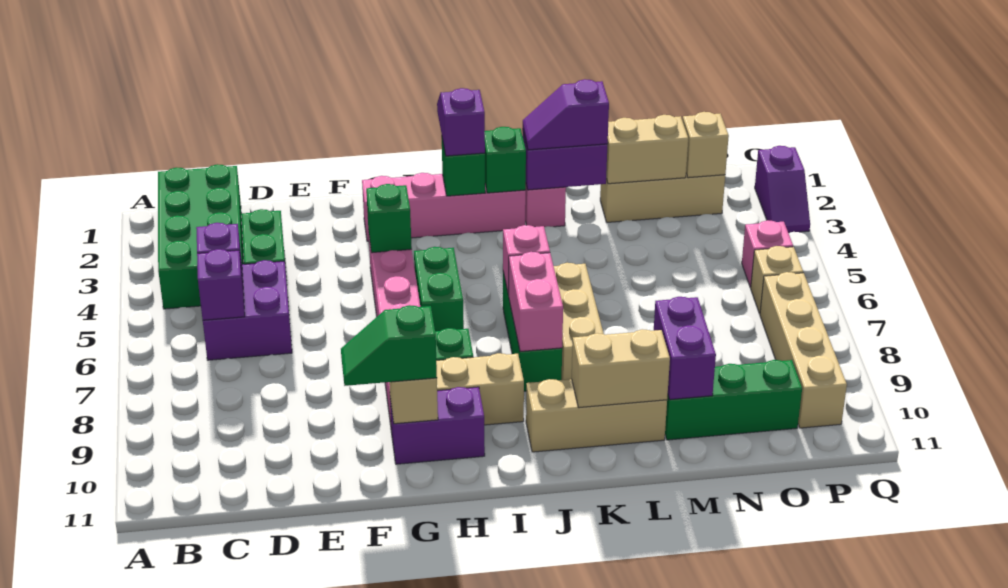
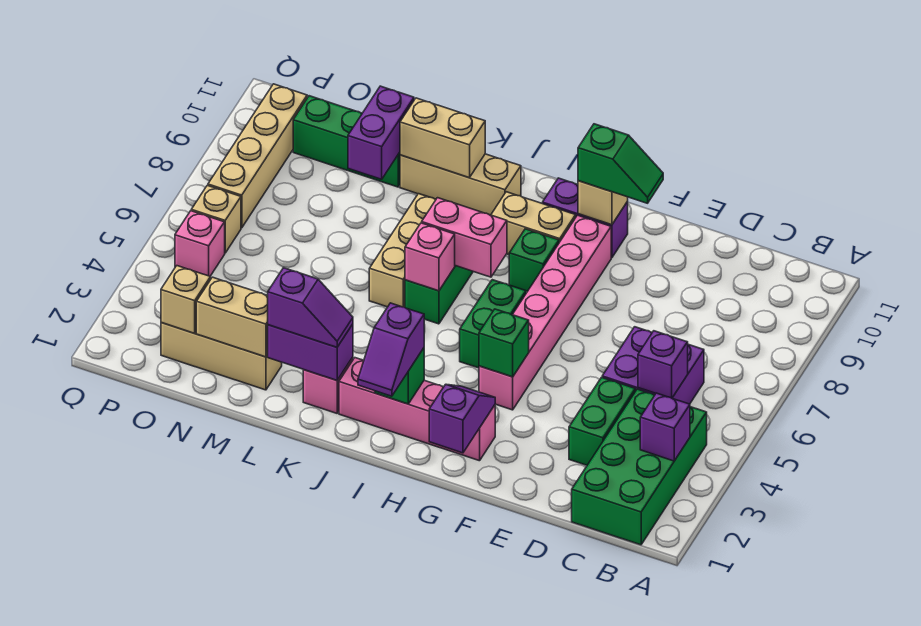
purple 1x1 brick [197,249,245,320] -> purple 1x1 brick moved to [640,393,690,461]
green 1x1 brick [485,127,526,193] -> none
pink 1x2 brick [508,252,563,352] -> pink 1x2 brick turned to [422,198,507,277]
purple 1x2 slope [755,146,810,233] -> purple 1x2 slope moved to [429,384,495,453]

